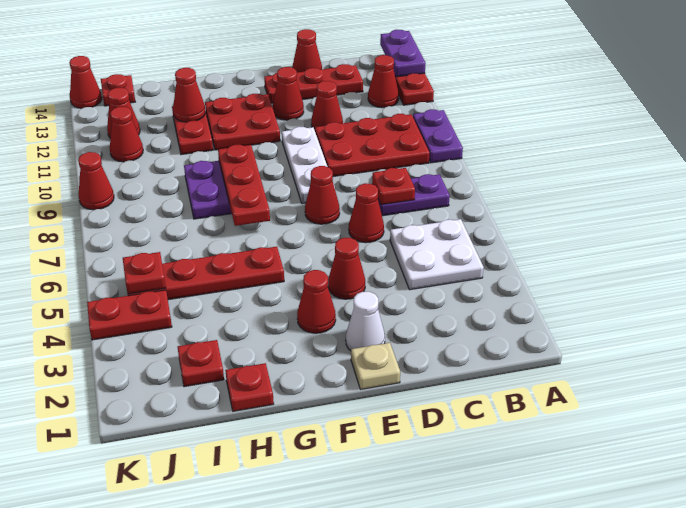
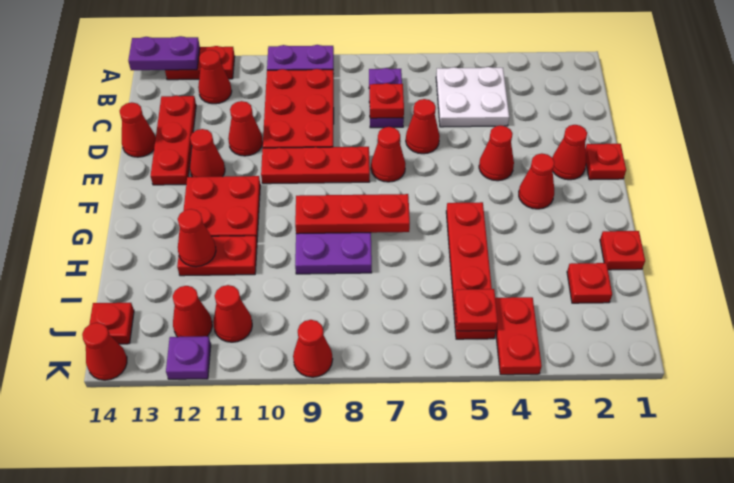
tan 1x1 plate [351,343,400,389] -> red 1x1 plate [585,144,626,180]
white 1x1 cone [346,292,385,351] -> red 1x1 cone [552,125,587,180]
white 1x3 plate [282,127,335,204] -> red 1x3 plate [261,147,370,184]
none -> purple 1x1 plate [166,336,211,379]

